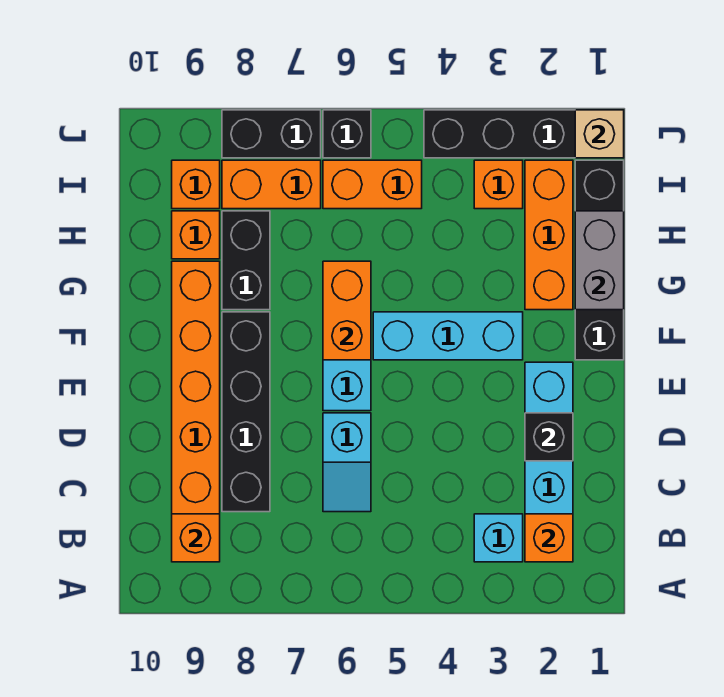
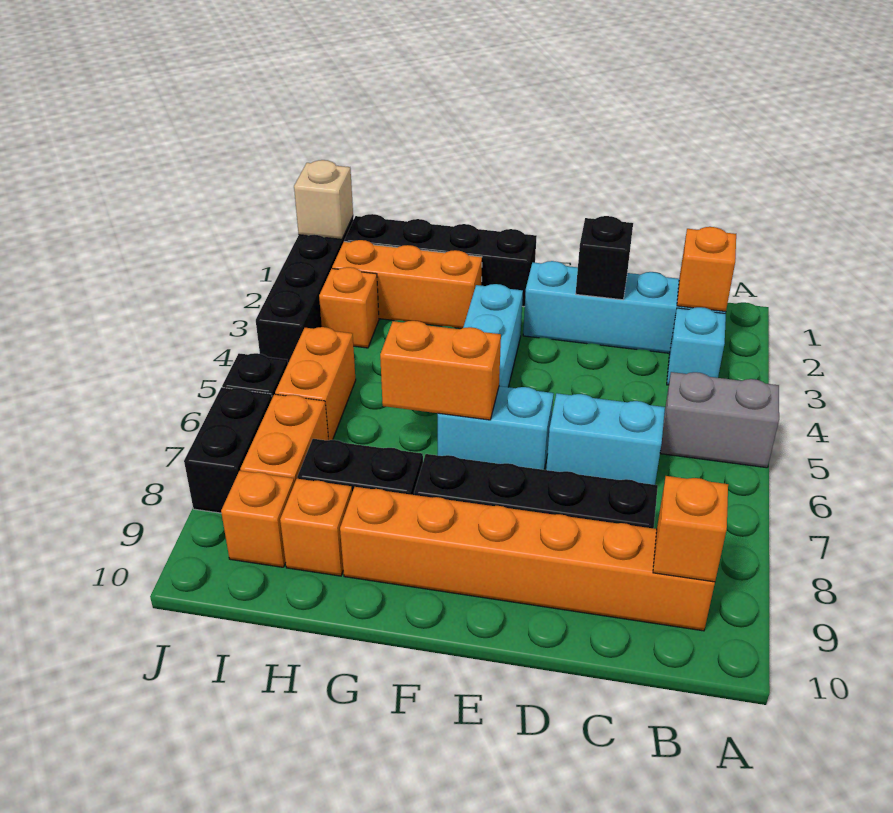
cyan 1x2 slope [323,413,371,512] -> cyan 1x2 brick [546,393,665,485]
grey 1x2 brick [575,211,624,310] -> grey 1x2 brick moved to [660,372,779,468]

